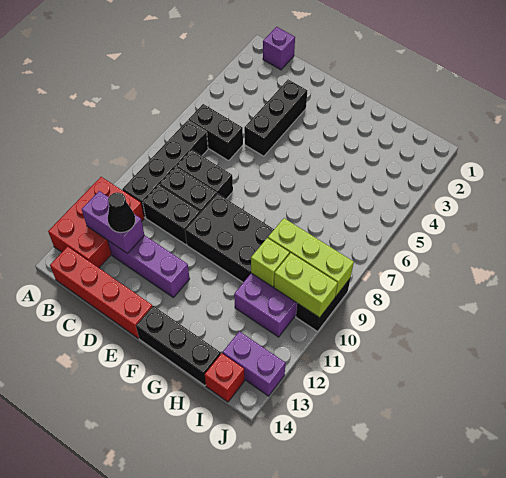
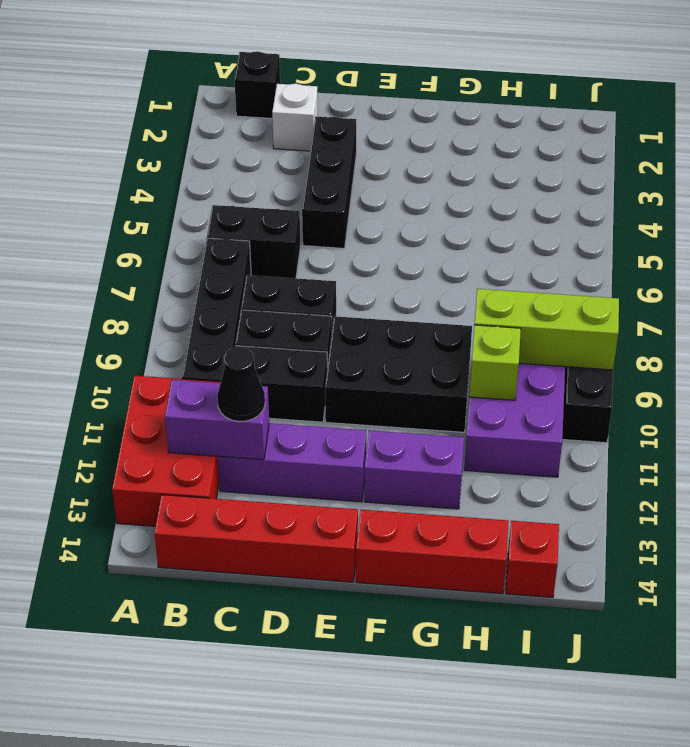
purple 1x1 brick [263,27,295,70] -> black 1x1 brick [235,52,280,118]
none -> white 1x1 brick [272,84,318,151]
black 1x3 brick [136,306,221,386] -> red 1x3 brick [356,510,509,594]
lime 1x2 brick [274,253,338,318] -> none
purple 1x2 brick [223,331,286,396] -> purple 1x2 brick moved to [364,430,464,509]

